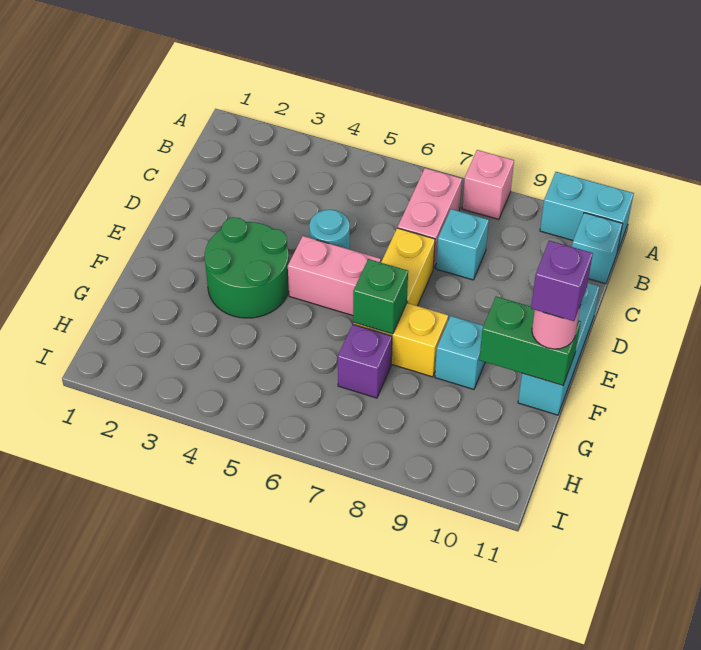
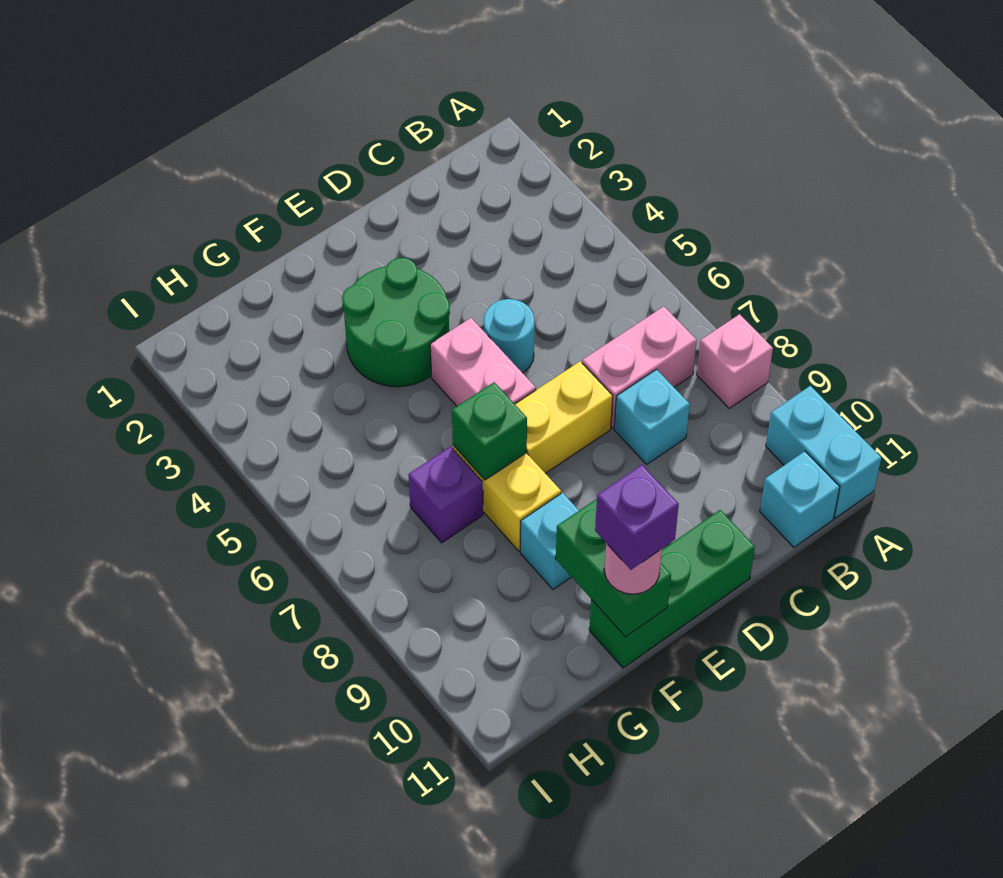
cyan 1x3 brick [518,283,599,415] -> green 1x3 brick [589,510,755,668]

